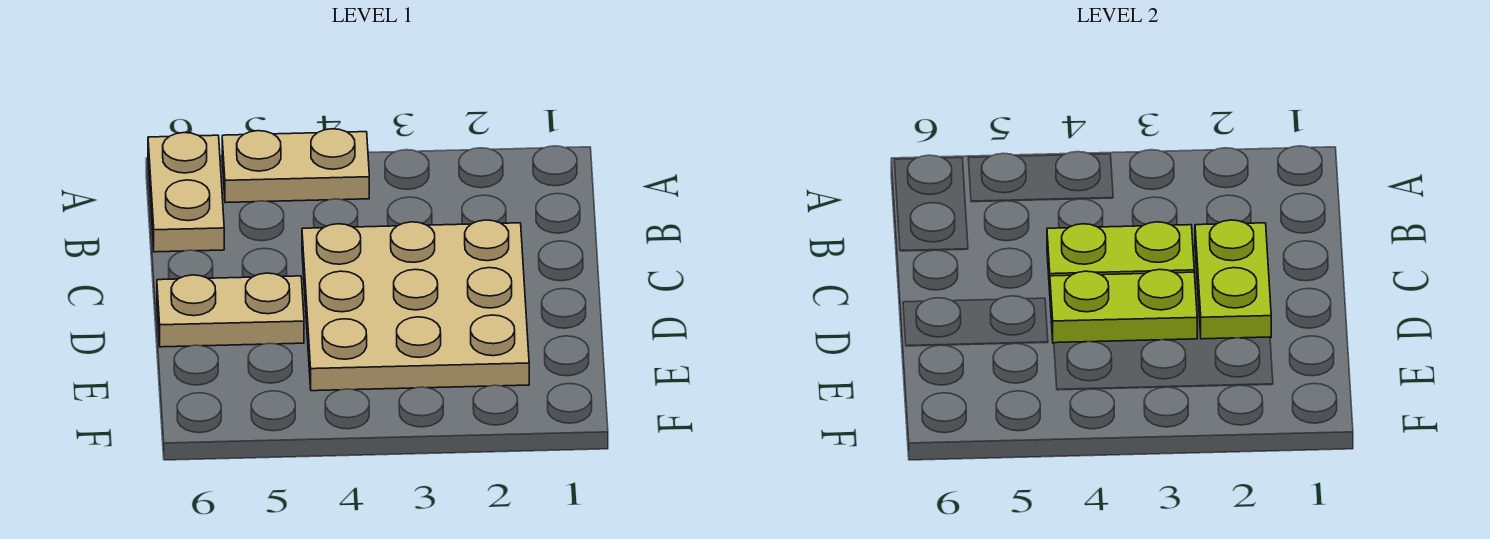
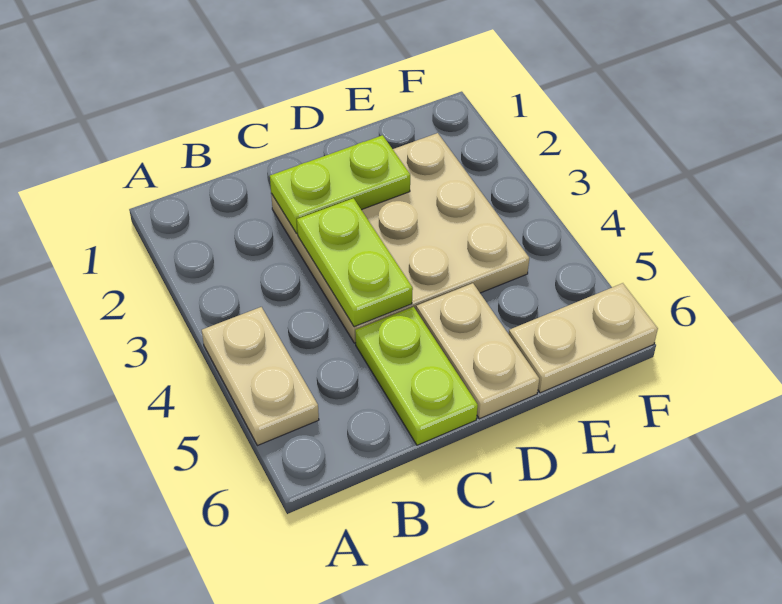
tan 1x2 plate [148,133,224,252] -> tan 1x2 plate moved to [509,283,658,393]
lime 1x2 plate [1050,269,1197,343] -> lime 1x2 plate moved to [355,307,478,445]

